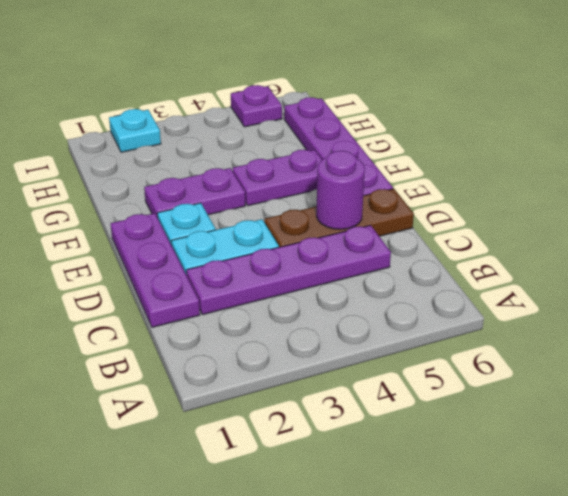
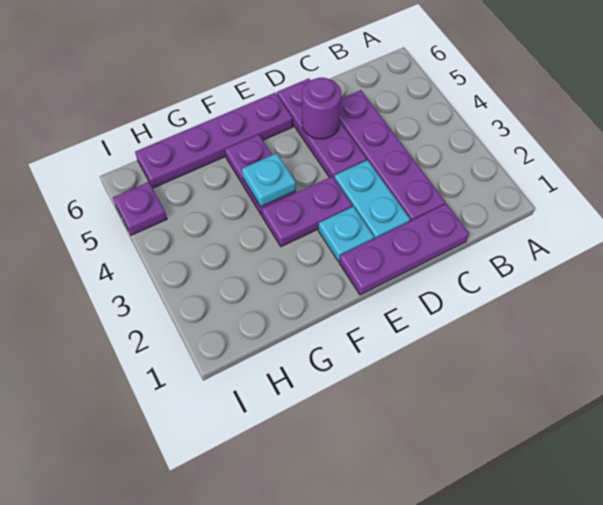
brown 1x3 plate [264,189,414,247] -> purple 1x3 plate [277,79,367,177]
purple 1x2 plate [144,168,245,217] -> purple 1x2 plate turned to [262,176,352,247]
cyan 1x1 plate [109,109,161,152] -> cyan 1x1 plate moved to [242,153,296,207]

